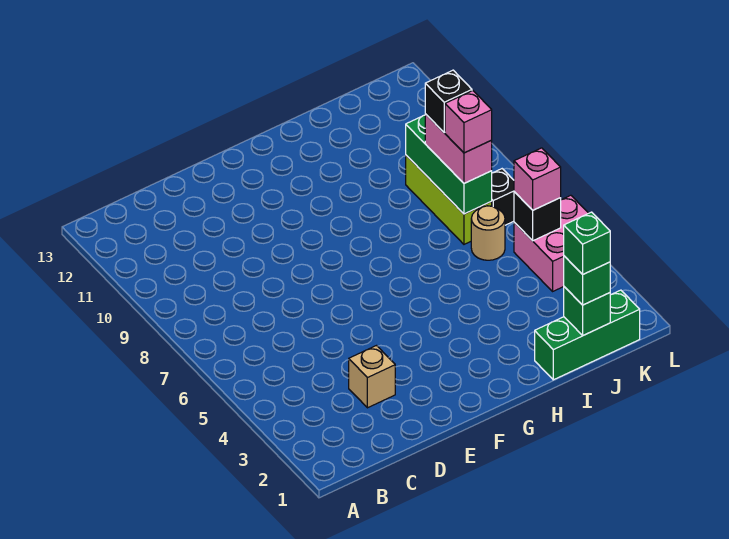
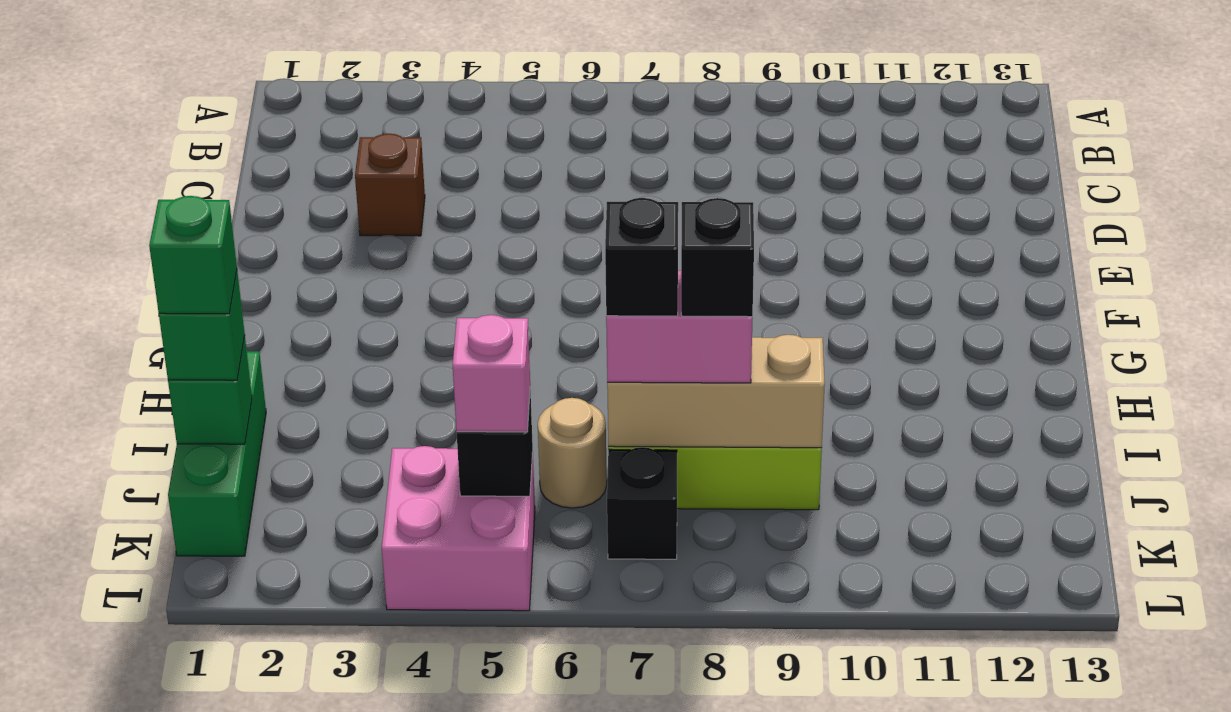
tan 1x1 brick [349,346,395,408] -> brown 1x1 brick [355,134,425,236]
green 1x3 brick [406,115,492,214] -> tan 1x3 brick [607,335,825,448]
pink 1x1 brick [445,91,492,153] -> black 1x1 brick [605,198,678,316]

